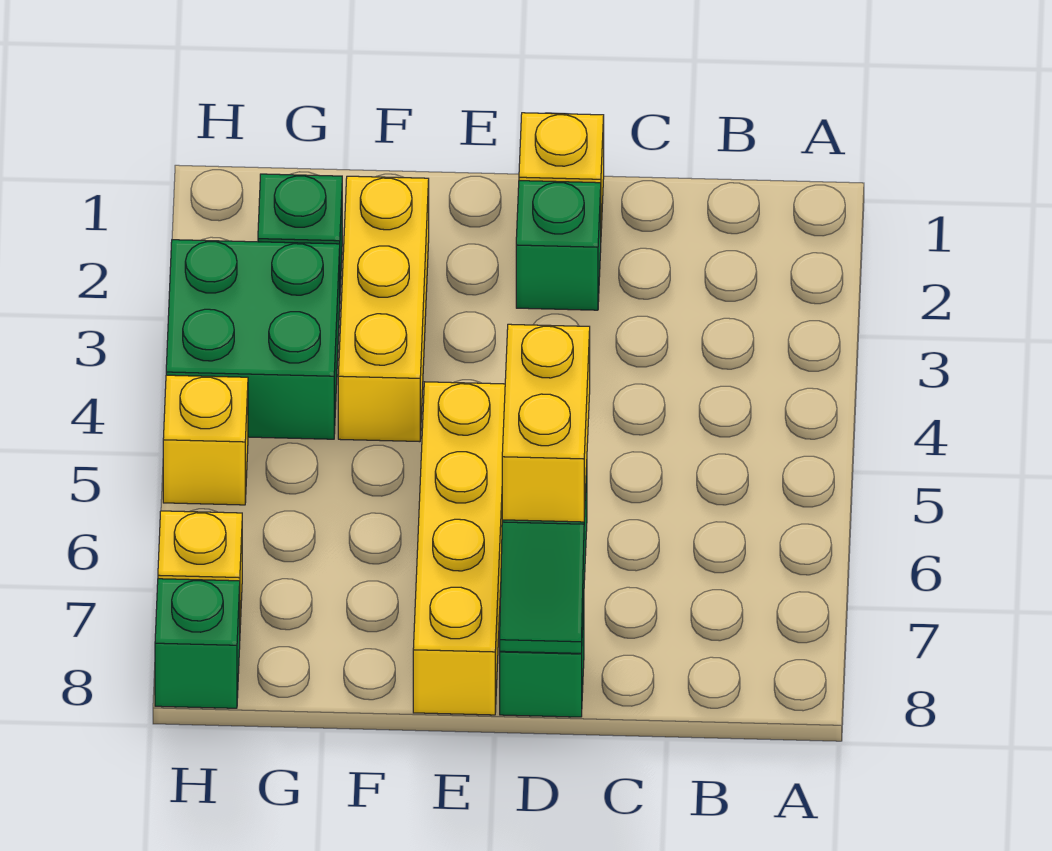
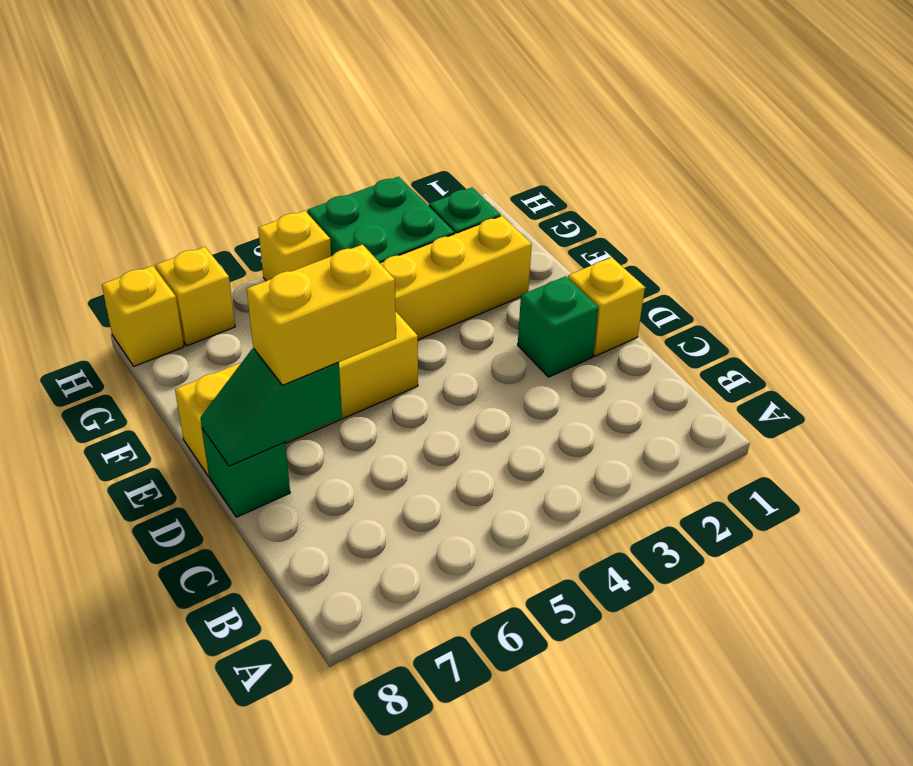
green 1x1 brick [155,579,240,708] -> yellow 1x1 brick [102,266,184,366]

